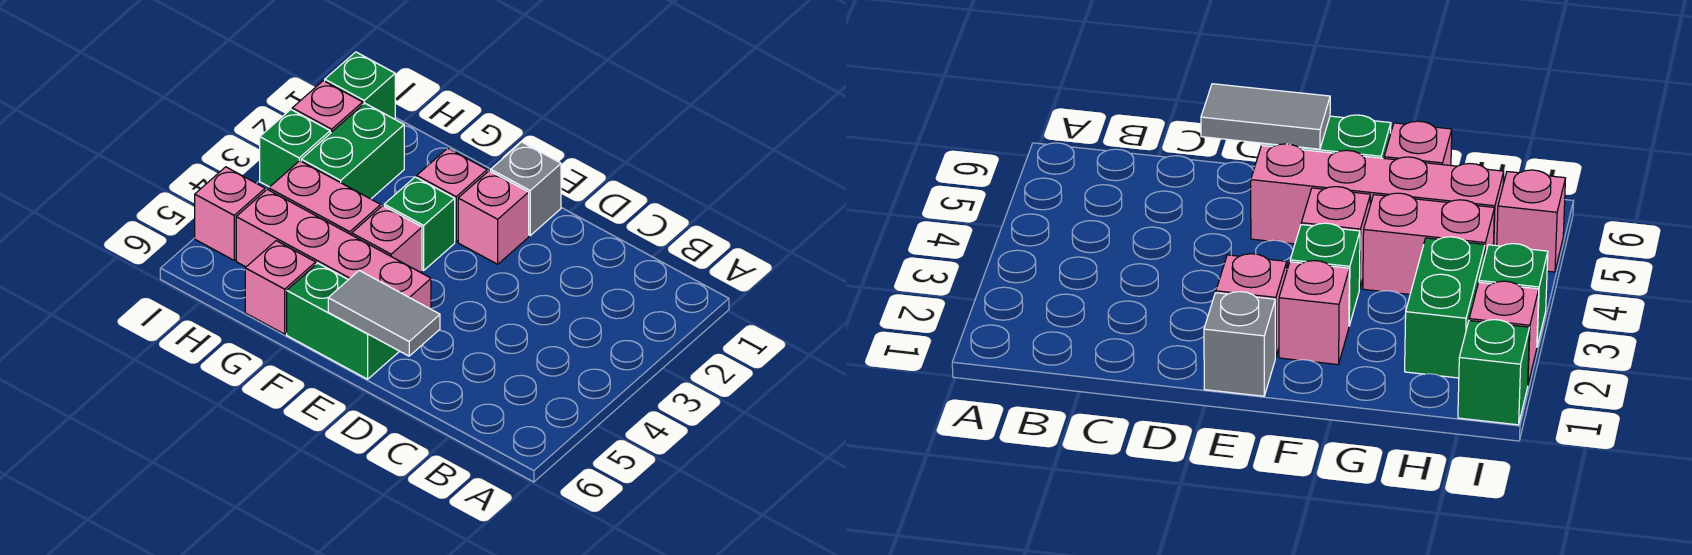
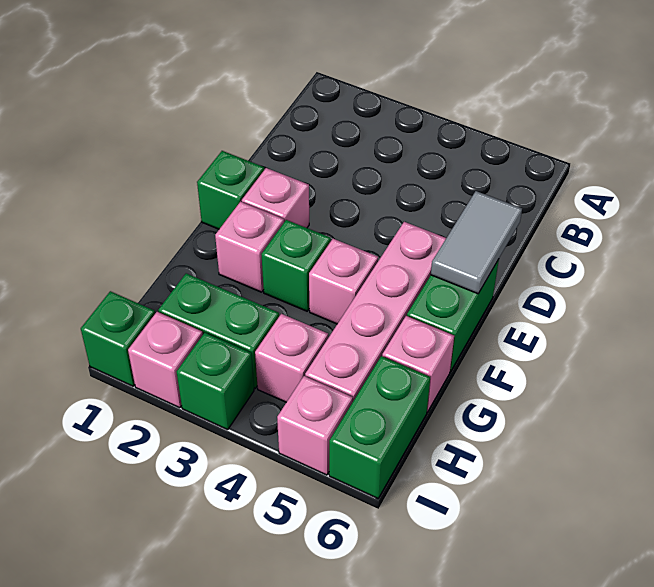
grey 1x1 brick [491,142,561,235] -> green 1x1 brick [197,151,264,229]
pink 1x2 brick [269,161,381,235] -> pink 1x1 brick [255,314,328,402]
none -> green 1x2 brick [329,356,430,498]

